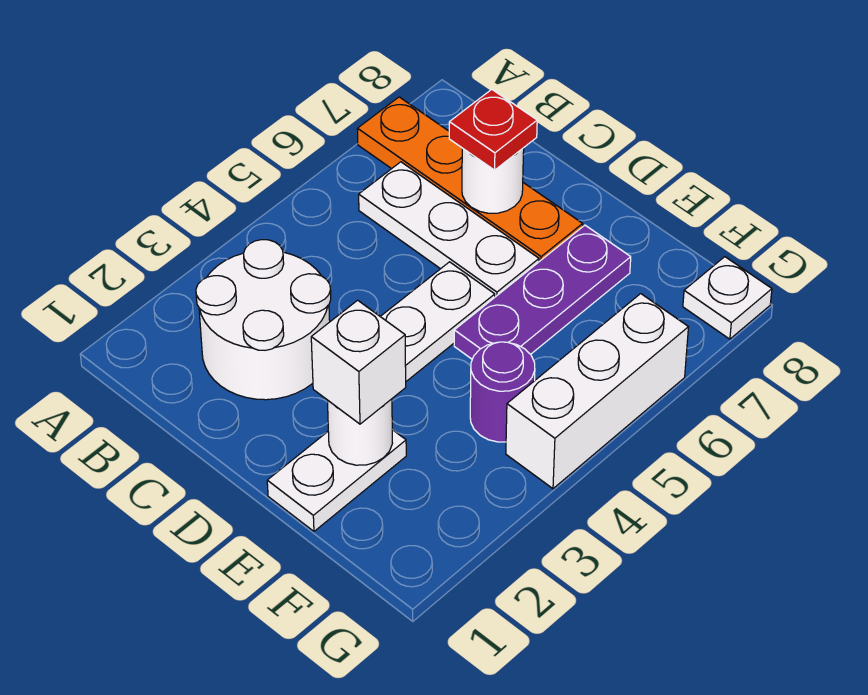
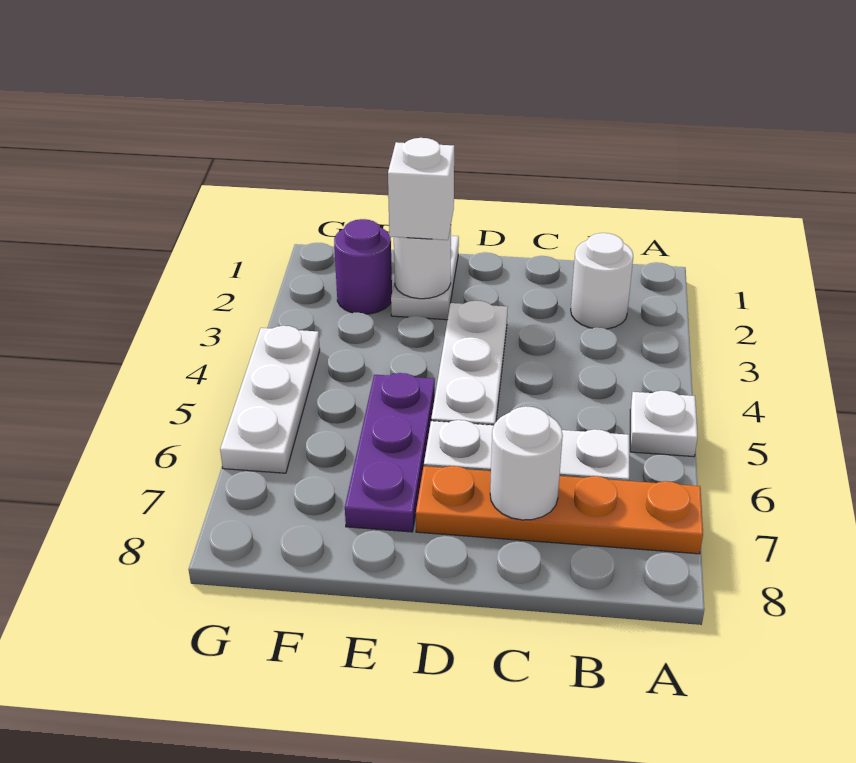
white 2x2 round brick [196,240,331,400] -> white 1x1 round brick [571,233,633,329]
red 1x1 plate [449,89,537,170] -> none
purple 1x1 round brick [470,342,535,442] -> purple 1x1 round brick moved to [334,219,392,314]
white 1x3 brick [506,294,688,489] -> white 1x3 plate [220,326,320,473]
white 1x1 plate [683,257,772,339] -> white 1x1 plate moved to [630,390,698,457]

